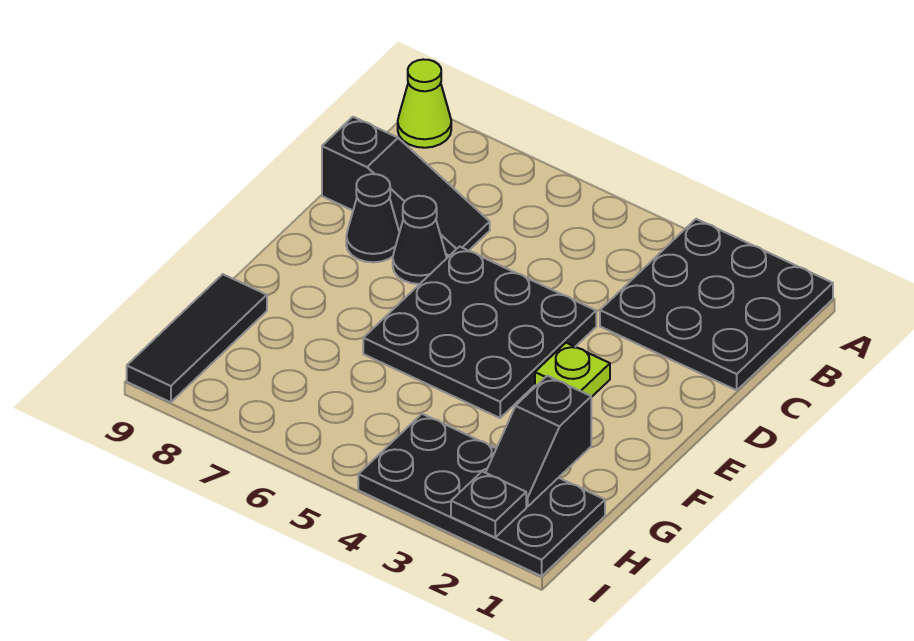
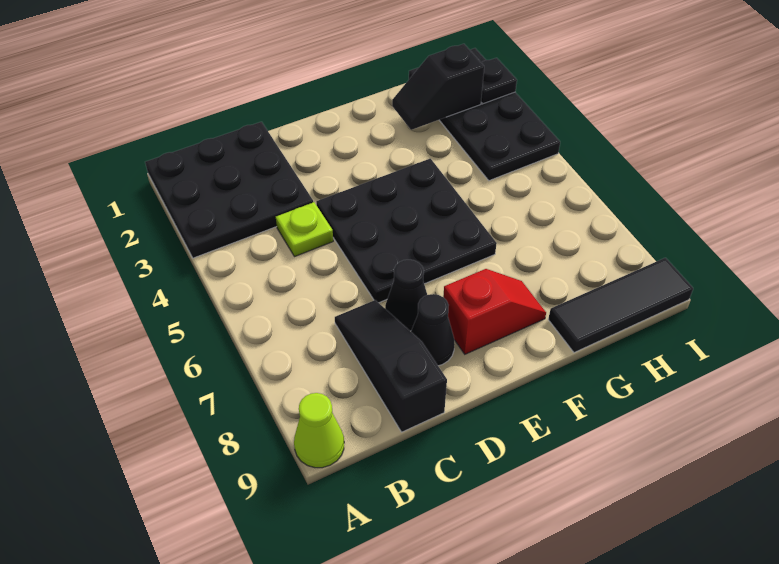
lime 1x1 plate [535,343,610,397] -> lime 1x1 plate moved to [276,202,333,257]
none -> red 1x2 slope [443,269,546,354]
black 1x2 slope [486,376,591,506] -> black 1x2 slope turned to [392,44,484,130]

